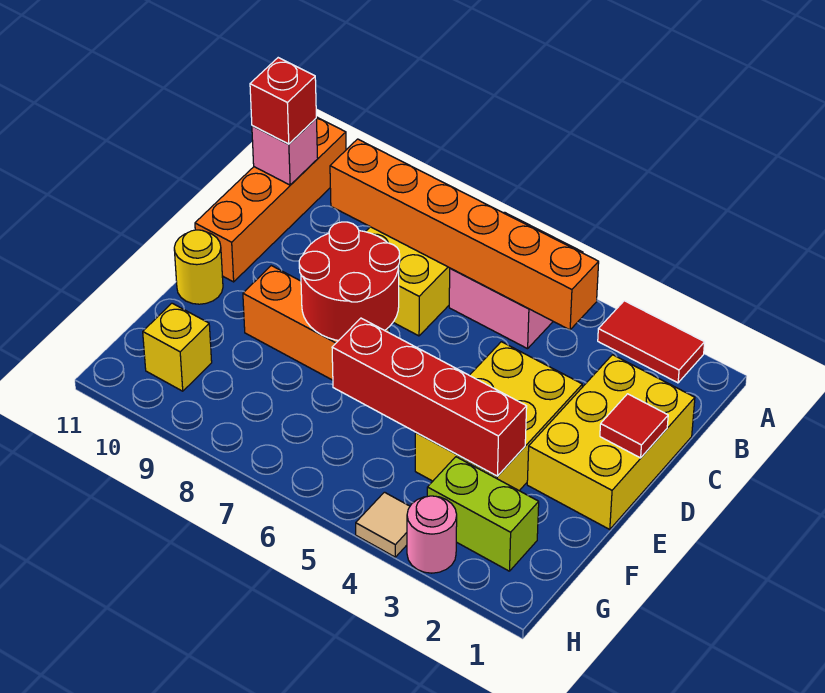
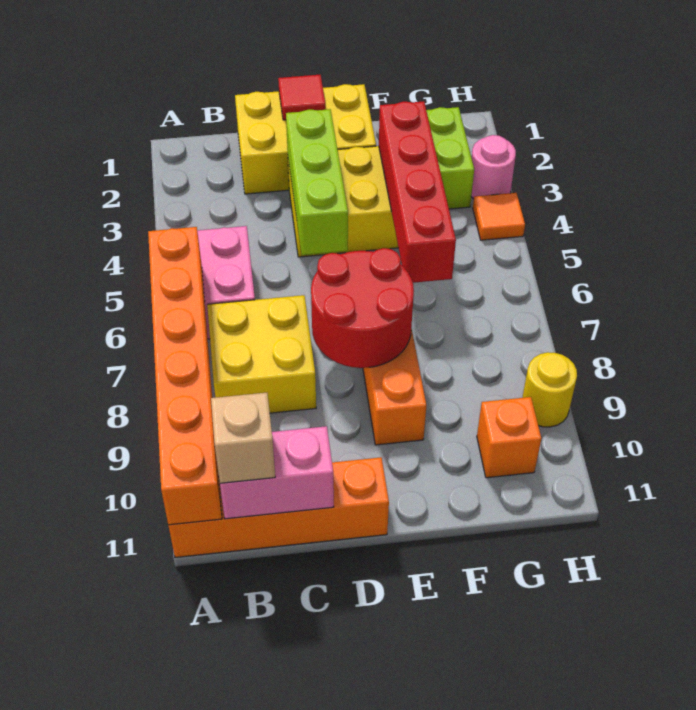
red 1x2 tile [598,301,705,383] -> none
orange 1x6 brick [330,139,599,330] -> orange 1x6 brick moved to [148,227,222,525]
pink 1x1 brick [252,119,318,185] -> pink 1x2 brick [220,426,334,519]
red 1x1 brick [250,58,316,144] -> tan 1x1 brick [211,393,275,483]
none -> lime 1x3 brick [286,109,348,255]
yellow 1x1 round brick [174,230,223,304] -> yellow 1x1 round brick moved to [522,352,577,427]
yellow 1x1 brick [143,303,212,391] -> orange 1x1 brick [477,397,541,478]
tan 1x1 tile [356,492,410,557] -> orange 1x1 tile [473,193,525,240]

